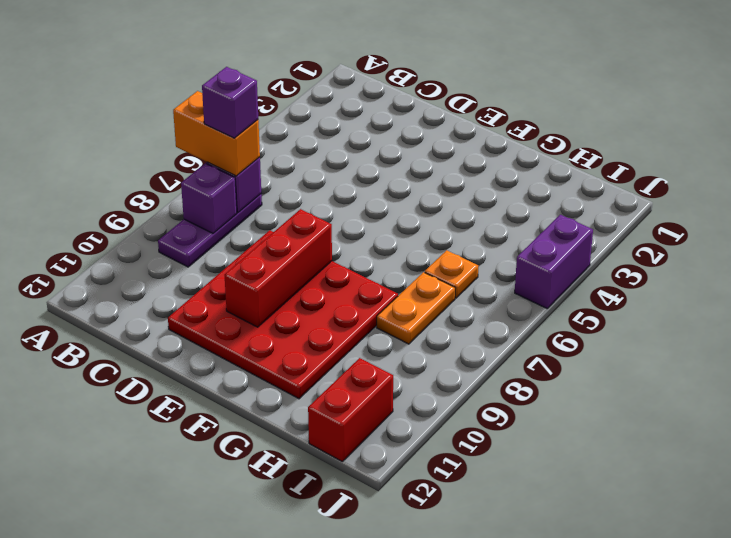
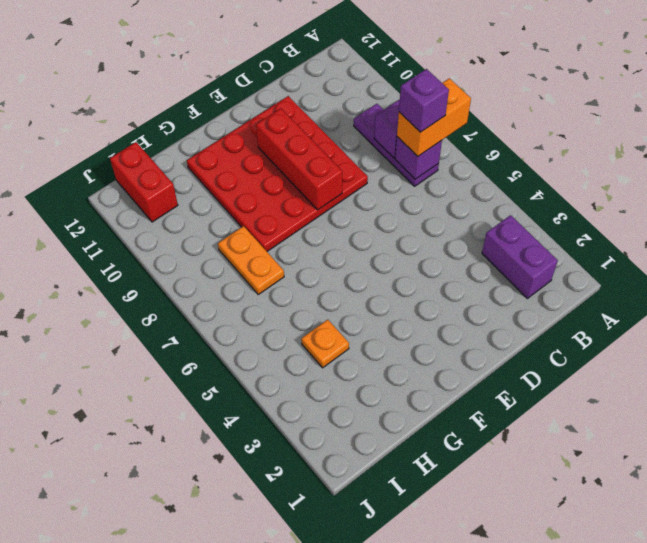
orange 1x1 plate [425,250,478,298] -> orange 1x1 plate moved to [301,320,349,368]
purple 1x2 brick [515,215,593,308] -> purple 1x2 brick moved to [482,215,558,298]

